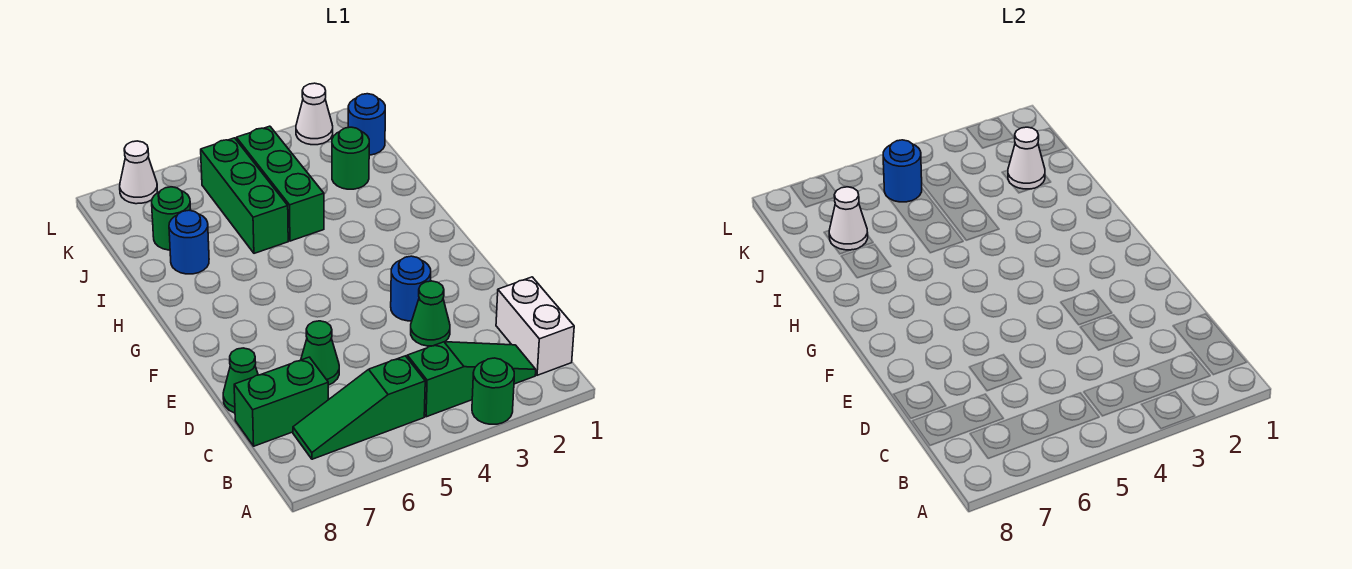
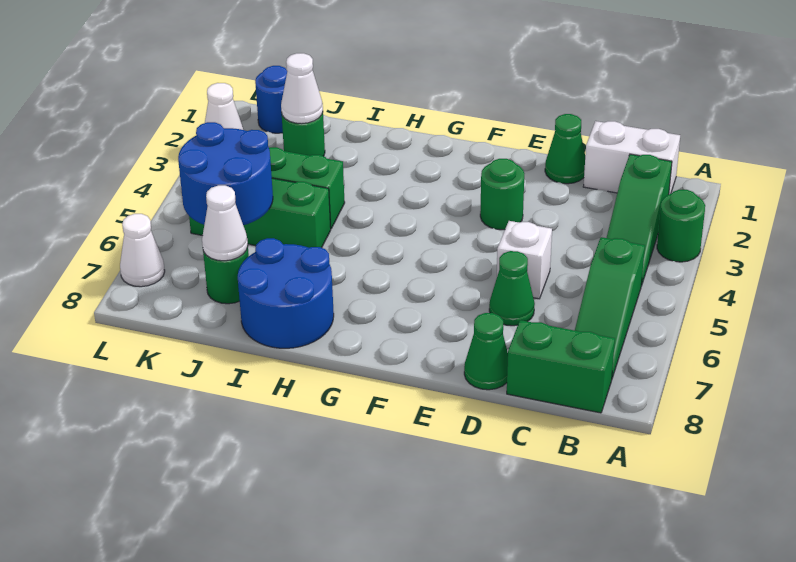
green 1x3 slope [407,342,536,417] -> green 1x3 slope turned to [607,154,672,286]
green 1x2 brick [234,357,328,446] -> green 1x2 brick turned to [507,320,615,413]
green 1x1 cone [411,281,450,346] -> green 1x1 cone moved to [545,114,585,184]
none -> white 1x1 brick [497,221,552,299]
blue 1x1 round brick [391,256,431,321] -> green 1x1 round brick [480,159,524,230]
blue 1x1 round brick [169,210,209,274] -> blue 2x2 round brick [238,238,334,348]
blue 1x1 round brick [883,140,922,202] -> blue 2x2 round brick [178,122,273,225]

